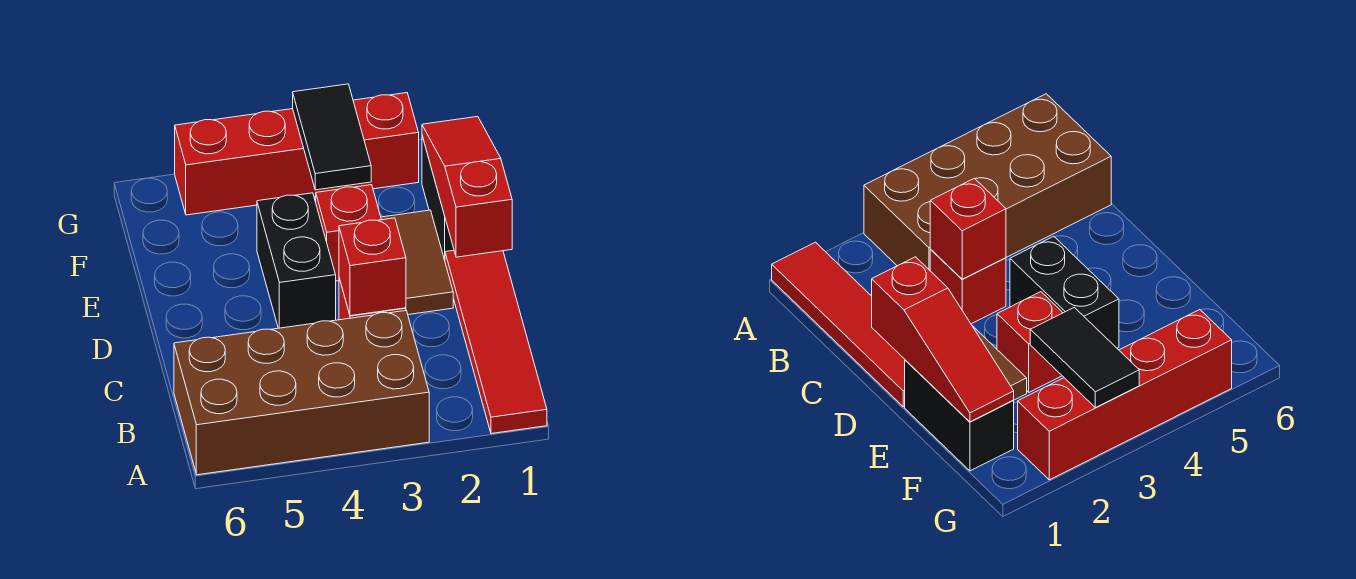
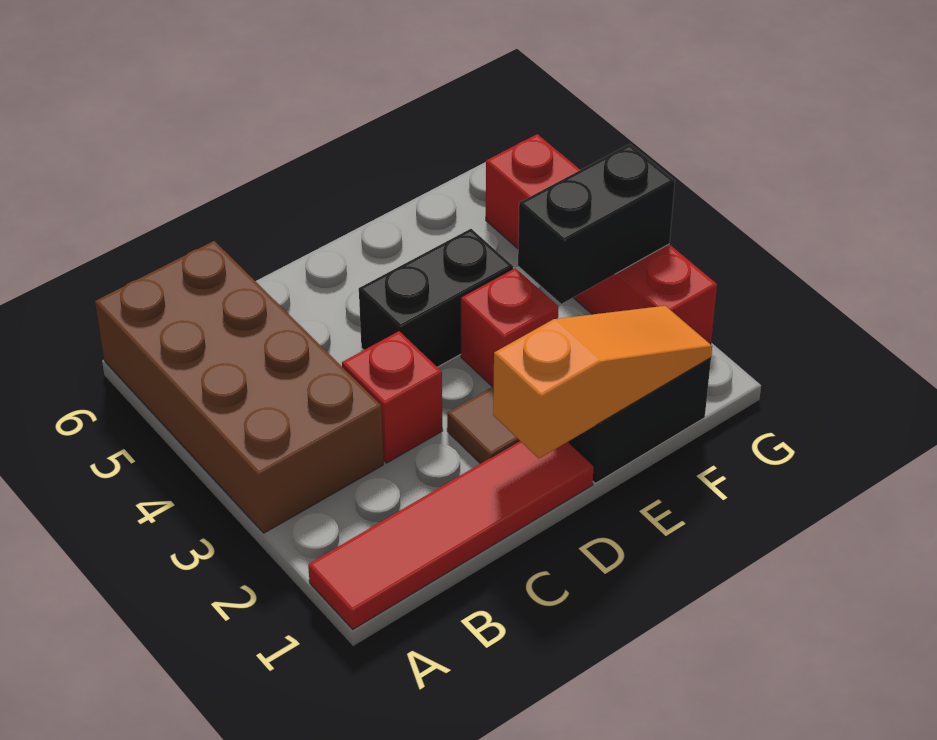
red 1x1 brick [339,218,406,316] -> none
red 1x3 slope [422,117,512,257] -> orange 1x3 slope [493,306,712,459]
black 1x2 tile [293,84,371,190] -> black 1x2 brick [518,144,675,304]

